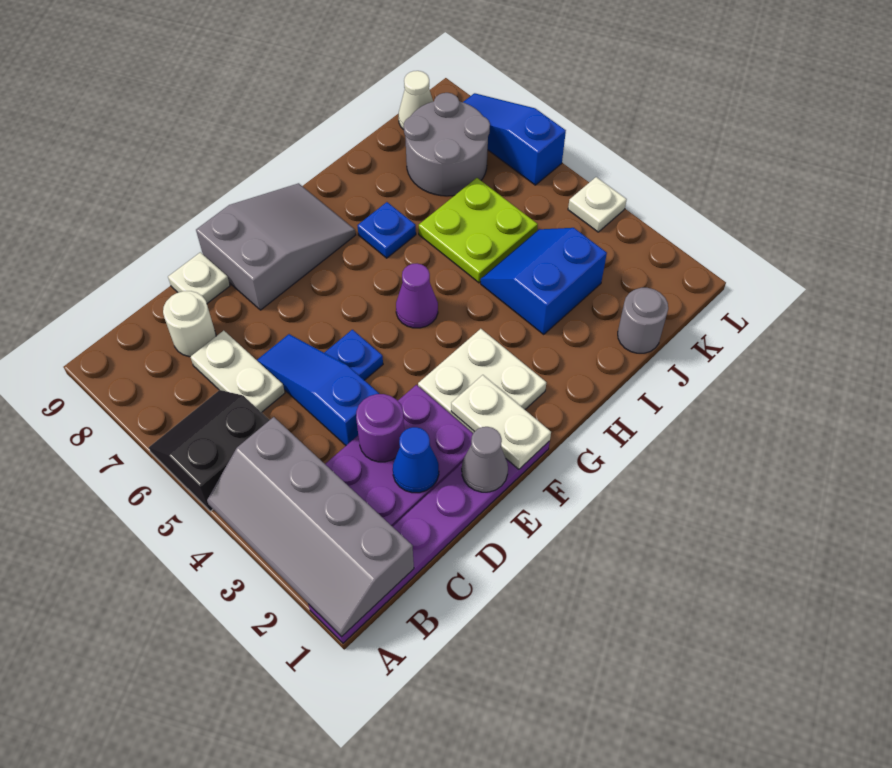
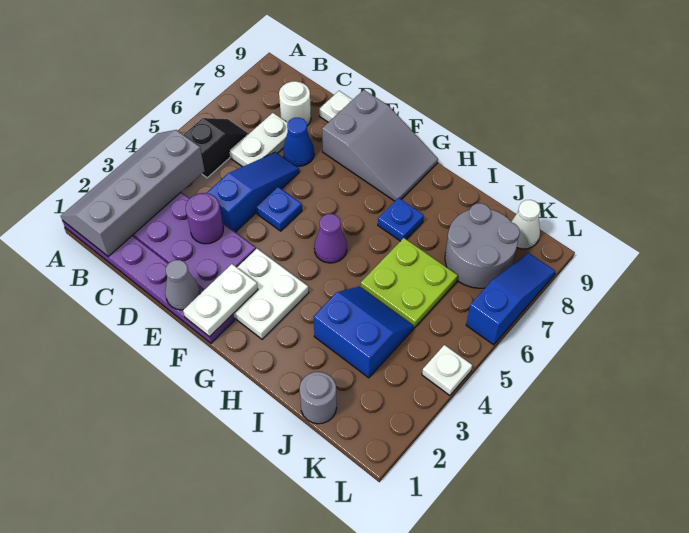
black 2x2 slope [149,390,269,511] -> black 1x2 slope [183,118,249,178]
blue 1x1 cone [393,427,439,493] -> blue 1x1 cone moved to [283,118,314,166]

